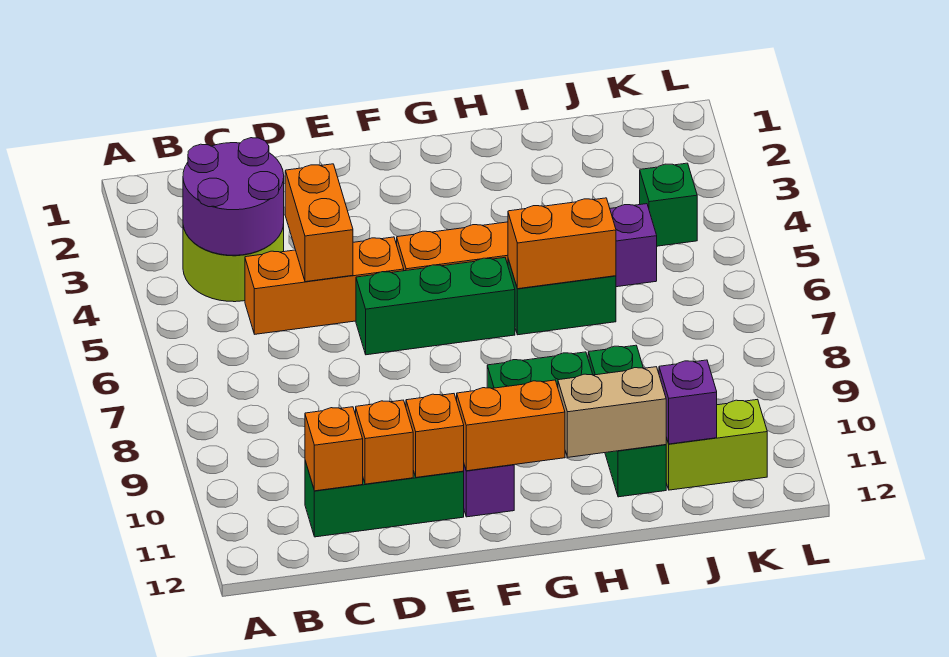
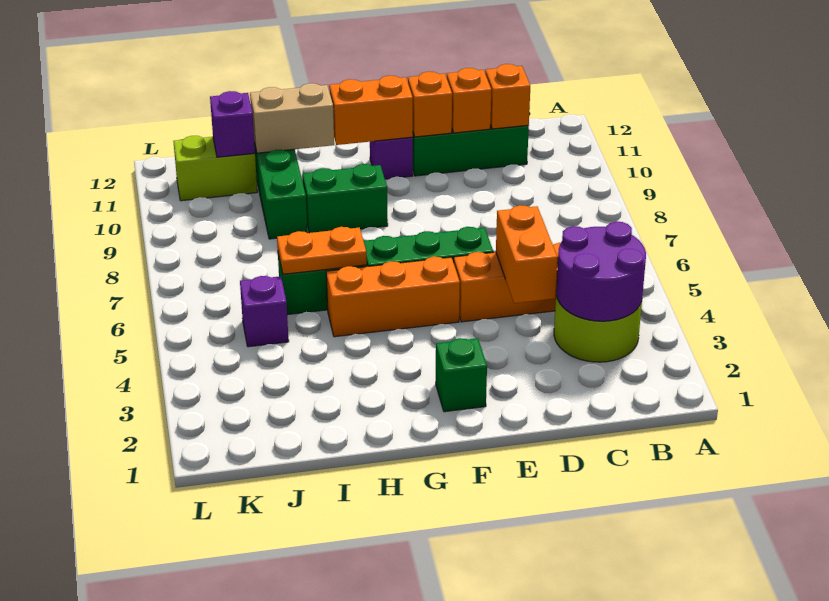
orange 1x2 brick [508,198,616,289] -> orange 1x2 plate [277,227,367,274]
green 1x1 brick [640,163,697,246] -> green 1x1 brick moved to [436,338,487,412]

